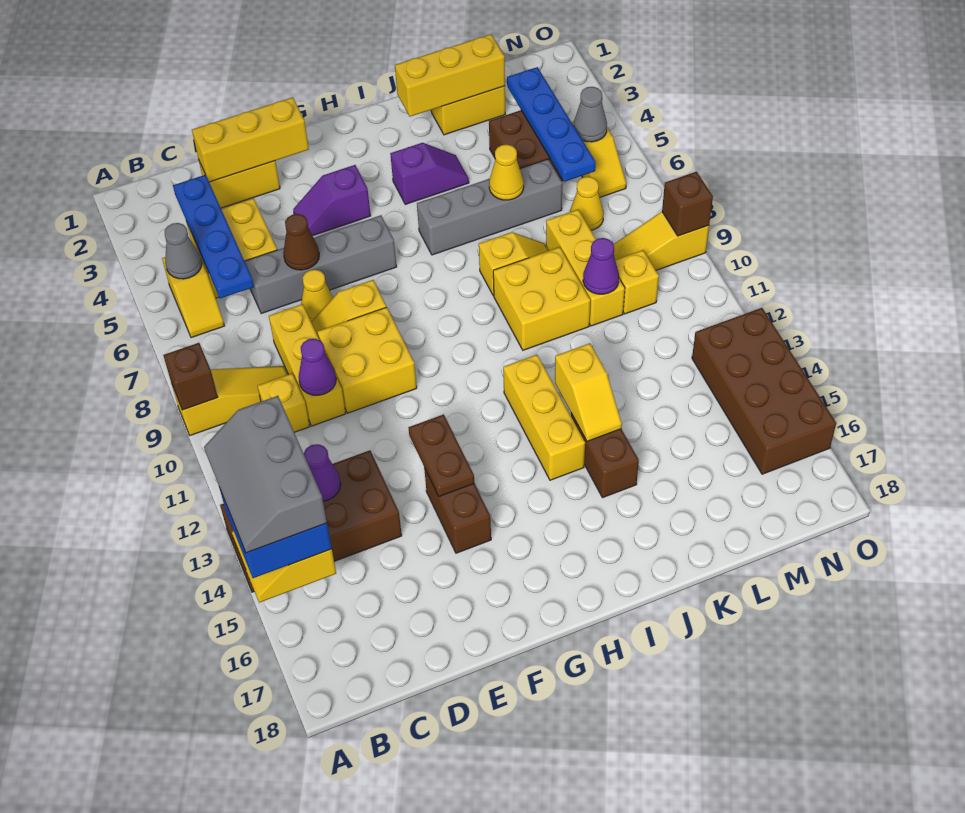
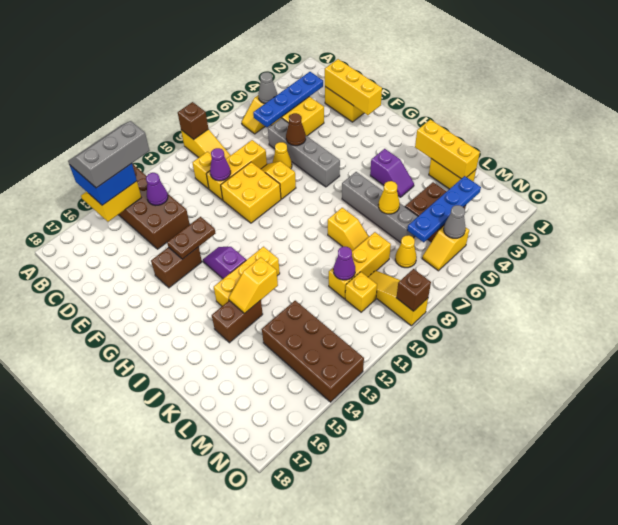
purple 1x2 slope [293,165,371,236] -> purple 1x2 slope moved to [203,247,246,279]
yellow 2x2 brick [493,247,591,350] -> none
brown 2x4 brick [692,308,836,474] -> brown 2x4 brick turned to [262,301,364,402]

